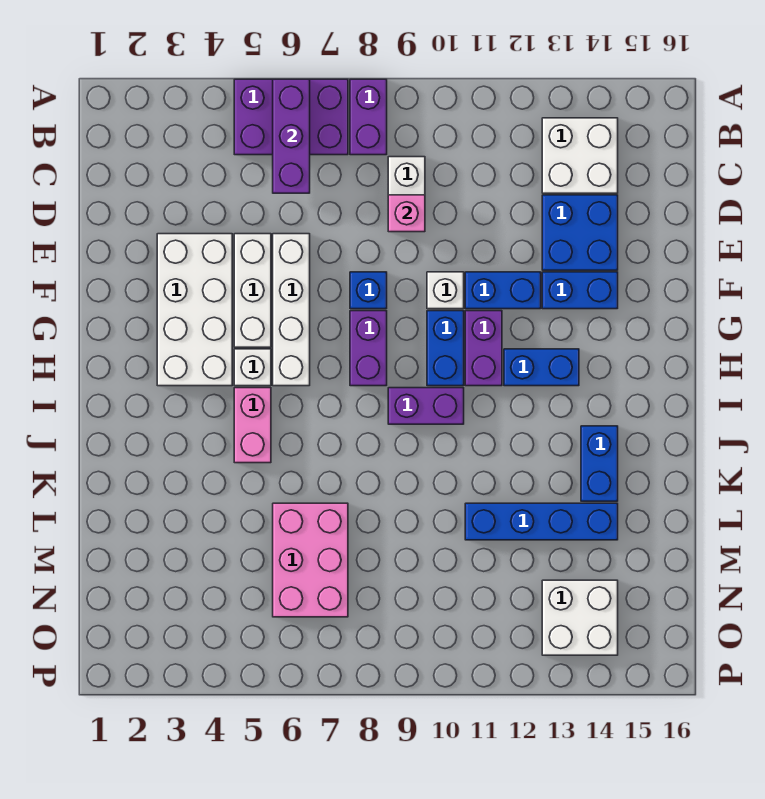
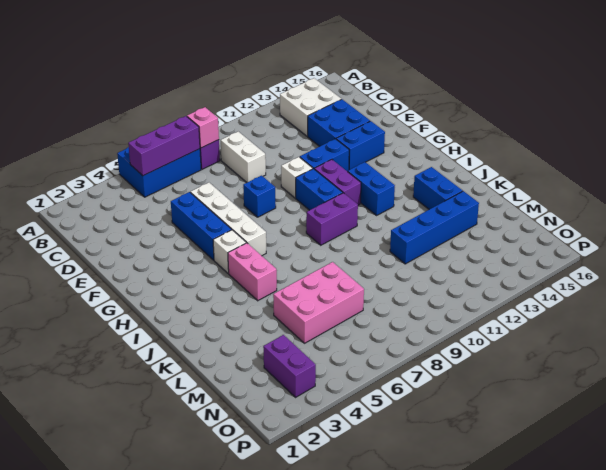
purple 2x3 brick [234,79,348,155] -> blue 2x3 brick [117,147,201,197]
purple 1x3 brick [273,79,310,193] -> purple 1x3 brick turned to [128,116,200,176]
pink 1x1 brick [388,195,425,232] -> pink 1x1 brick moved to [187,107,219,148]
white 2x4 brick [157,234,232,386] -> none
white 1x3 brick [234,234,271,347] -> blue 1x3 brick [171,192,232,260]
purple 1x2 brick [350,311,387,386] -> purple 1x2 brick moved to [263,335,316,397]
blue 1x2 brick [504,349,579,386] -> blue 1x2 brick turned to [348,162,395,215]
pink 2x3 brick [273,503,348,617] -> pink 2x3 brick turned to [273,262,364,343]
white 2x2 brick [542,580,618,655] -> none

